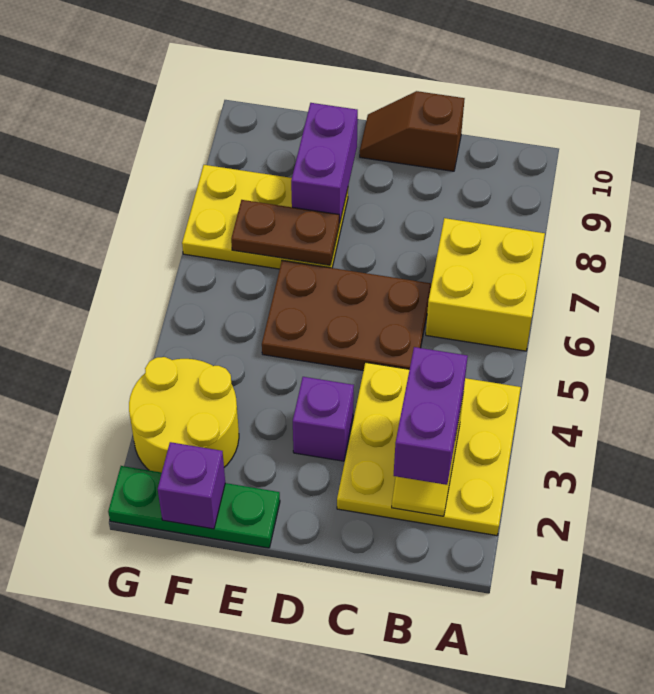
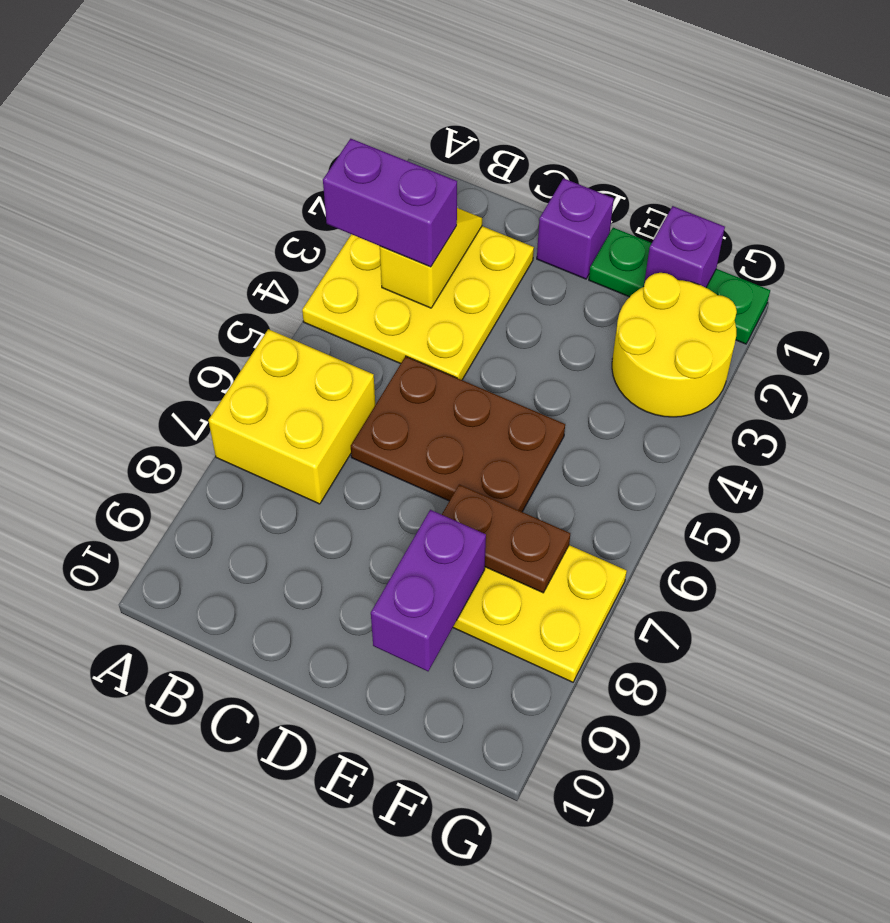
purple 1x2 brick [394,347,468,485] -> purple 1x2 brick turned to [323,139,457,267]
brown 1x2 slope [360,91,465,171] -> none
purple 1x1 brick [293,377,354,461] -> purple 1x1 brick moved to [537,178,614,279]

